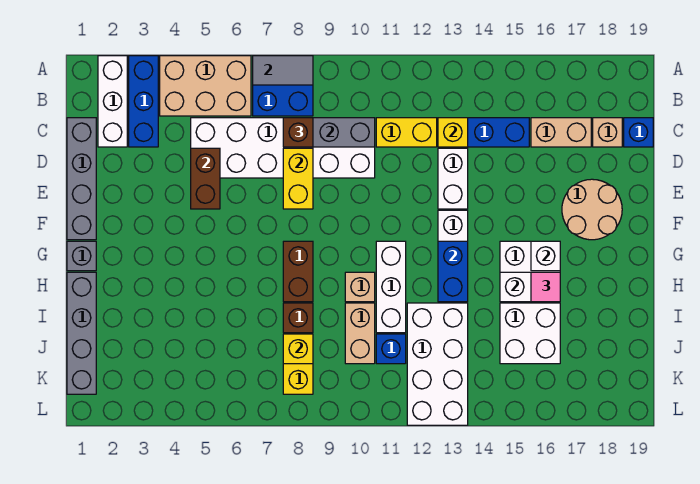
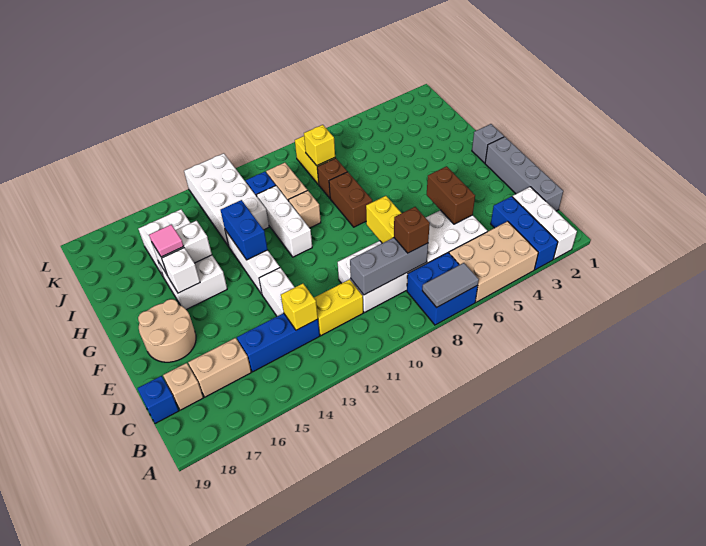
grey 1x4 brick [67,272,96,394] -> none

